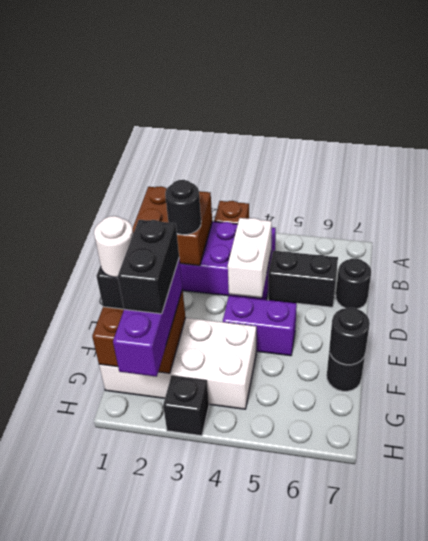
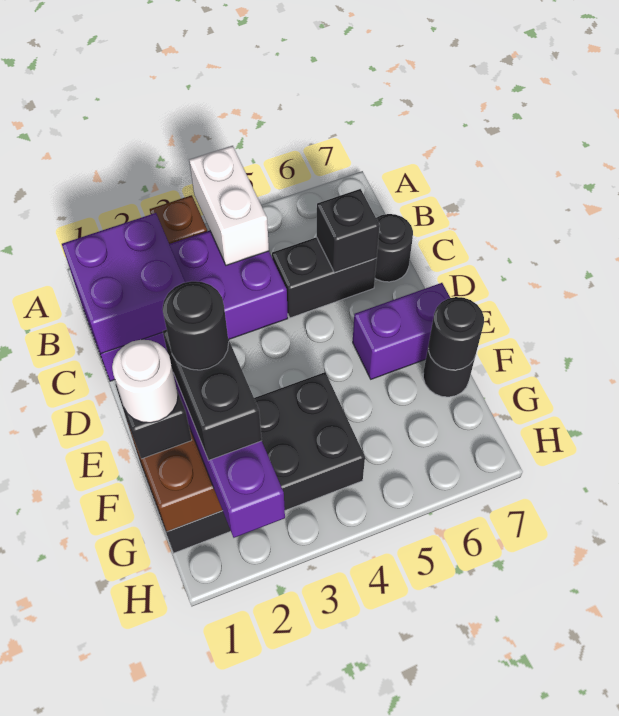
brown 2x2 brick [132,186,212,266] -> purple 2x2 brick [62,213,185,354]
black 1x1 round brick [165,180,201,235] -> black 1x1 round brick moved to [162,281,229,370]
white 1x2 brick [228,218,272,298] -> white 1x2 brick moved to [189,146,269,265]
purple 1x2 brick [223,296,297,356] -> purple 1x2 brick moved to [353,283,450,379]
white 2x4 brick [99,318,256,409] -> black 2x4 brick [136,372,365,553]
black 1x1 brick [163,375,209,436] -> black 1x1 brick moved to [317,189,380,273]

